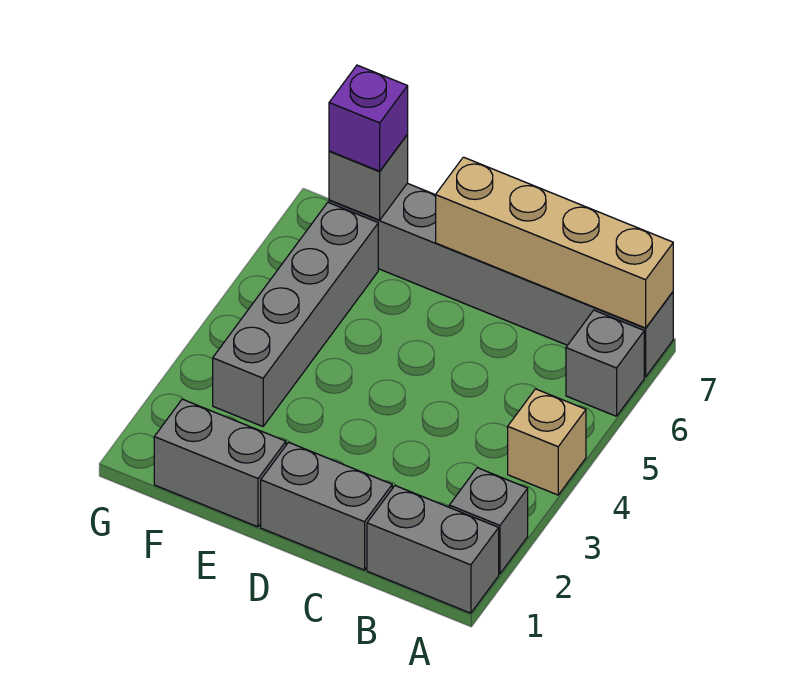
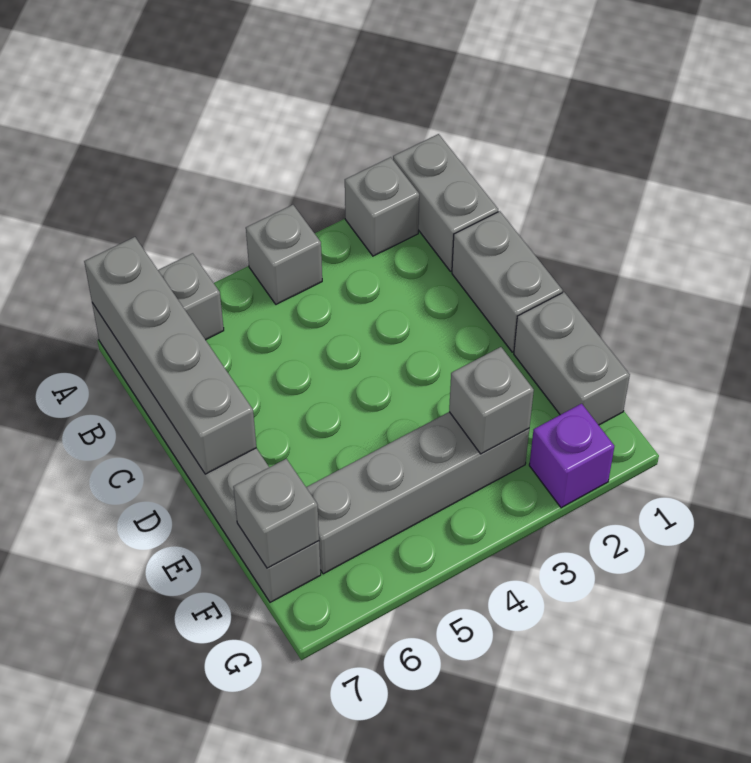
tan 1x1 brick [508,389,586,495] -> grey 1x1 brick [246,205,322,304]
tan 1x4 brick [436,157,673,328] -> grey 1x4 brick [84,237,256,474]
none -> grey 1x1 brick [449,347,534,454]
purple 1x1 brick [329,65,408,171] -> purple 1x1 brick moved to [529,404,614,508]

